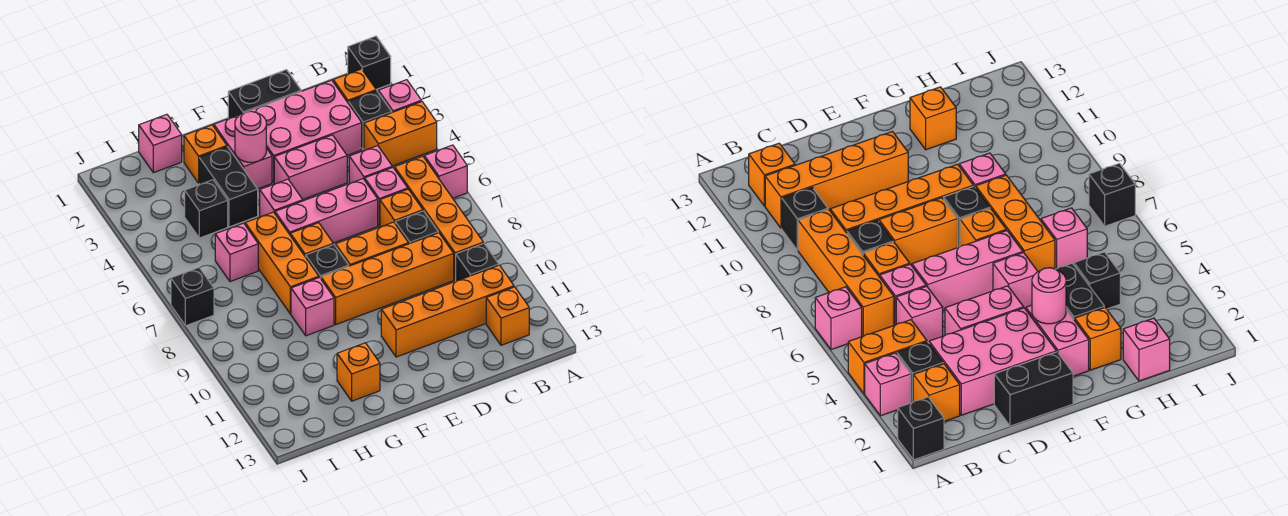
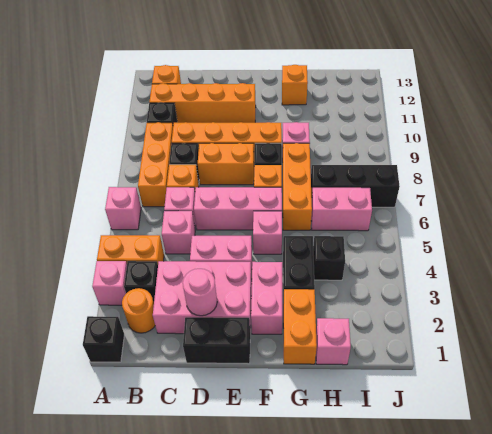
orange 1x1 brick [333,69,376,104] -> orange 1x1 round brick [122,288,155,333]
orange 1x4 brick [395,156,483,280] -> orange 1x3 brick [138,122,173,207]
pink 1x1 round brick [235,111,266,162] -> pink 1x1 round brick moved to [183,269,217,316]
orange 1x1 brick [184,125,227,183] -> orange 1x2 brick [283,289,317,364]
pink 1x1 brick [215,223,258,282] -> pink 1x2 brick [311,188,372,231]
black 1x1 brick [171,268,214,326] -> black 1x3 brick [311,165,400,207]

